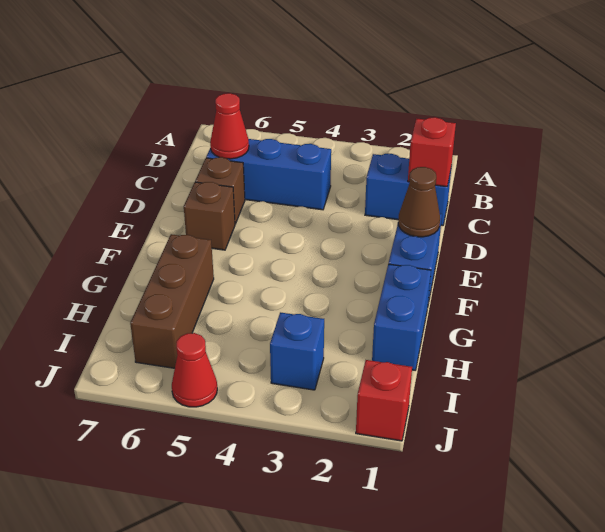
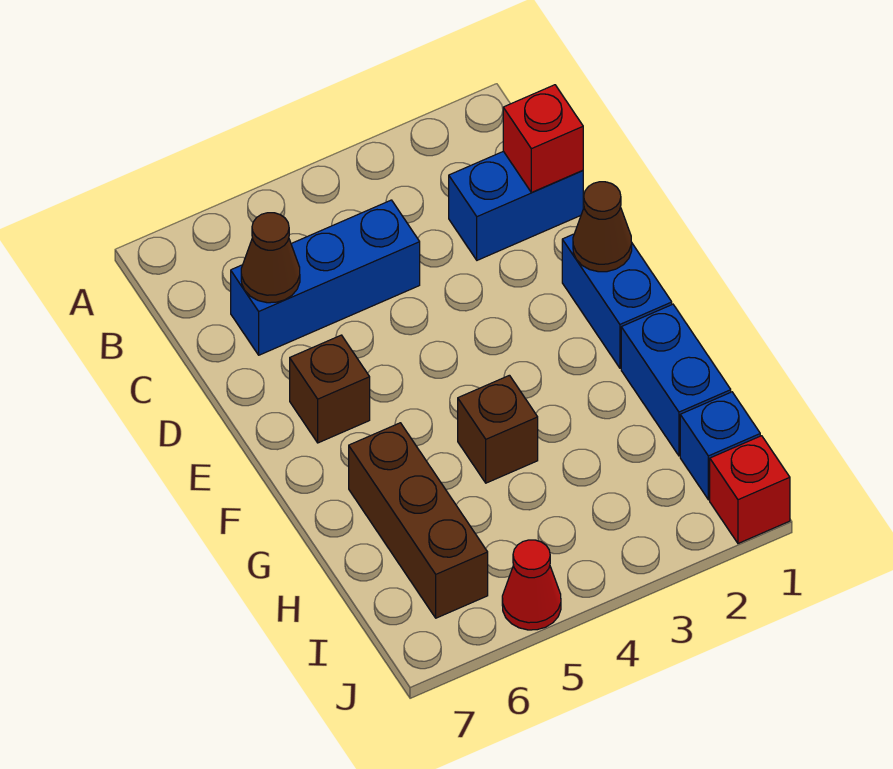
red 1x1 cone [210,93,249,159] -> brown 1x1 cone [241,213,300,303]
brown 1x1 brick [195,157,245,224] -> brown 1x1 brick moved to [458,375,538,483]
blue 1x1 brick [270,312,324,390] -> blue 1x1 brick moved to [680,392,760,500]

